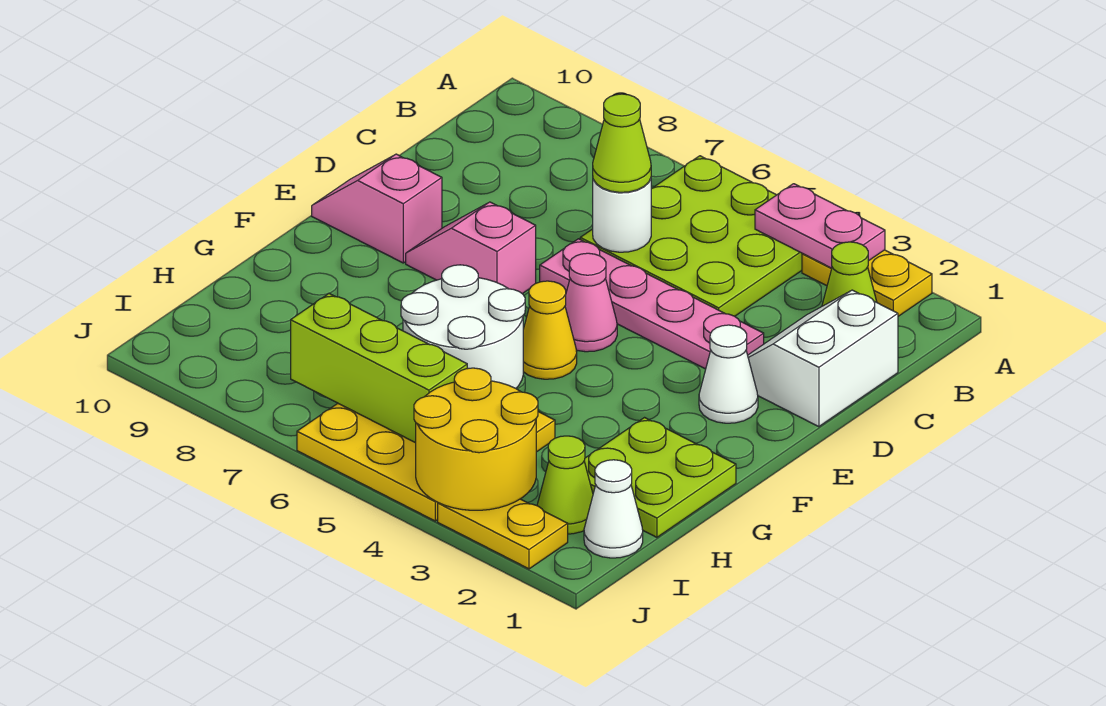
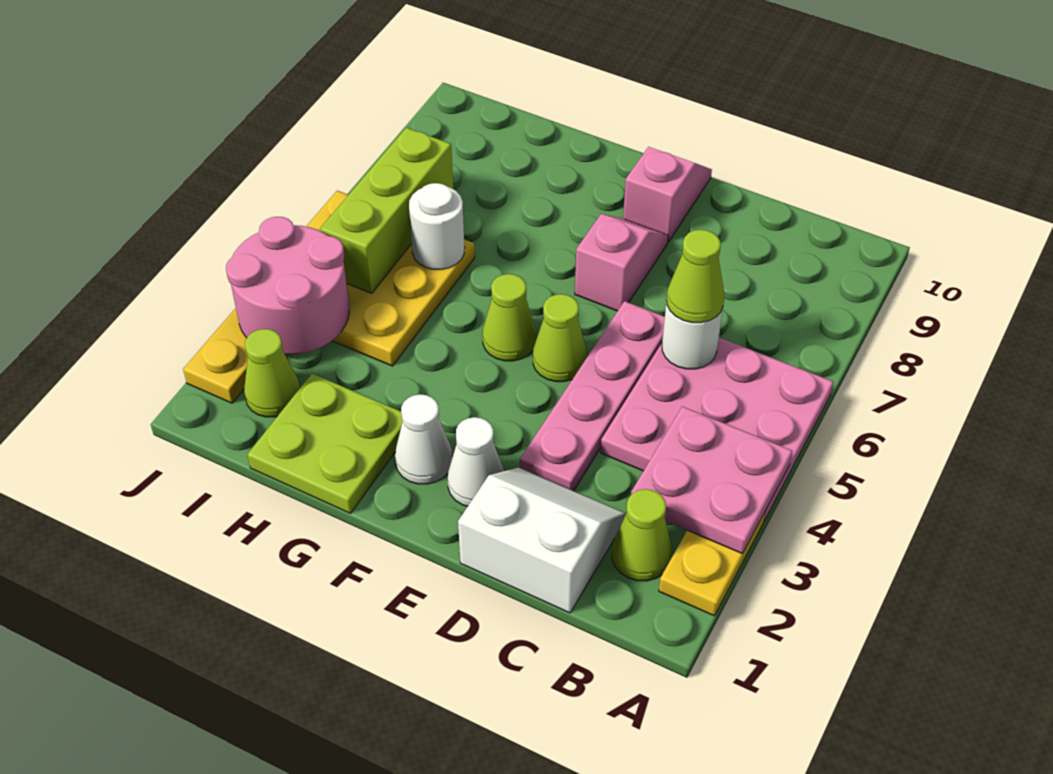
pink 1x2 plate [755,184,885,268] -> pink 2x2 plate [631,406,792,554]
lime 3x3 plate [580,156,802,316] -> pink 3x3 plate [601,338,833,521]
pink 1x1 cone [565,253,617,352] -> lime 1x1 cone [533,294,587,382]
yellow 1x1 cone [523,281,577,379] -> lime 1x1 cone [483,274,536,361]
white 2x2 round brick [401,265,525,388] -> white 1x1 round brick [409,183,465,269]
white 1x1 cone [584,460,643,558] -> white 1x1 cone moved to [395,394,453,484]
yellow 2x2 round brick [414,368,538,510] -> pink 2x2 round brick [226,217,349,355]

